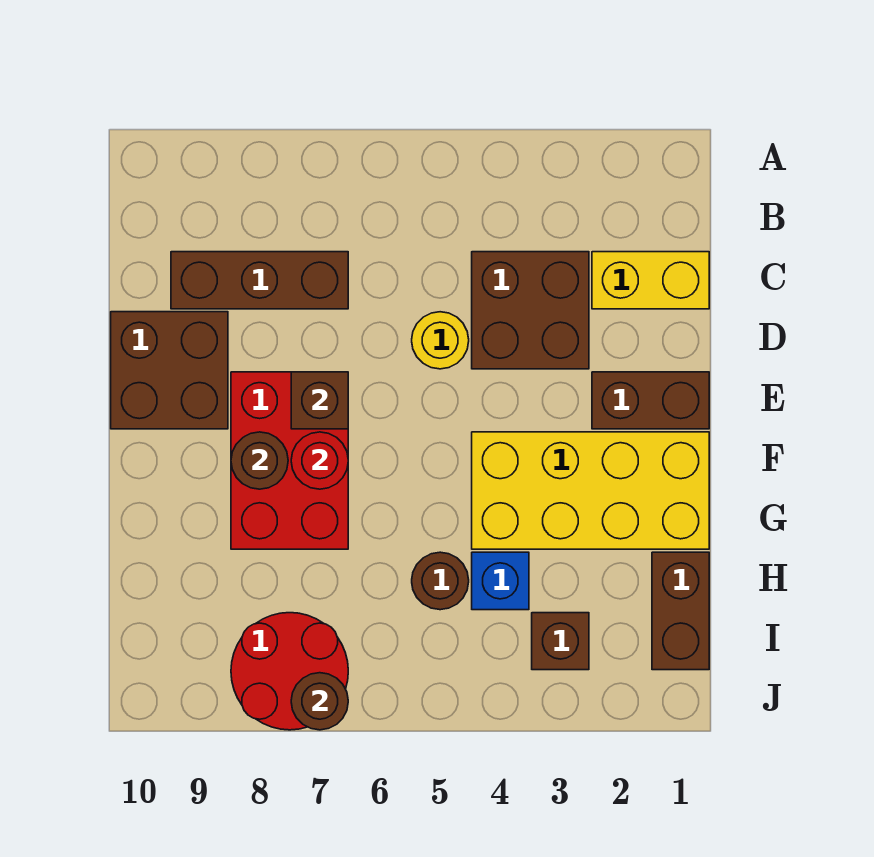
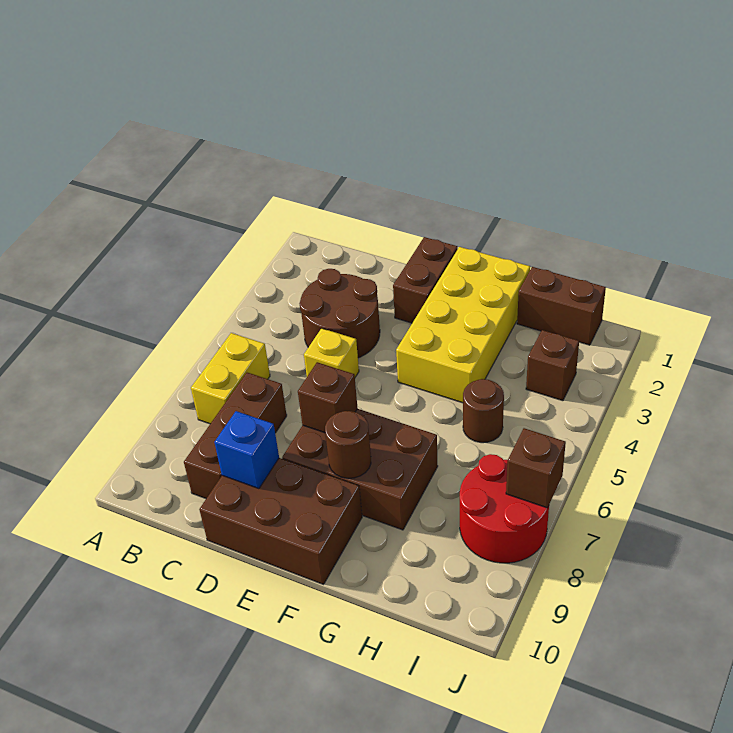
yellow 1x2 brick [592,252,709,309] -> yellow 1x2 brick moved to [191,333,270,424]
brown 2x2 brick [472,252,589,369] -> brown 2x2 round brick [299,269,380,358]
yellow 1x1 round brick [412,312,469,369] -> yellow 1x1 brick [304,328,359,377]
brown 2x2 brick [111,312,228,429] -> brown 2x3 brick [199,458,362,584]
red 2x3 brick [231,372,348,549] -> brown 2x3 brick [282,409,438,530]
red 1x1 round brick [291,432,348,489] -> none
blue 1x1 brick [472,552,529,610] -> blue 1x1 brick moved to [214,411,279,489]
brown 1x1 round brick [291,673,348,730] -> brown 1x1 brick [506,428,566,508]

